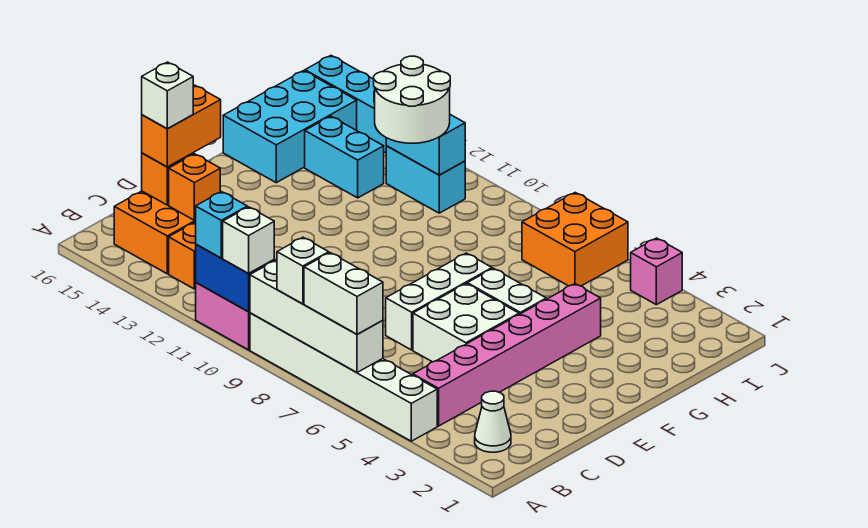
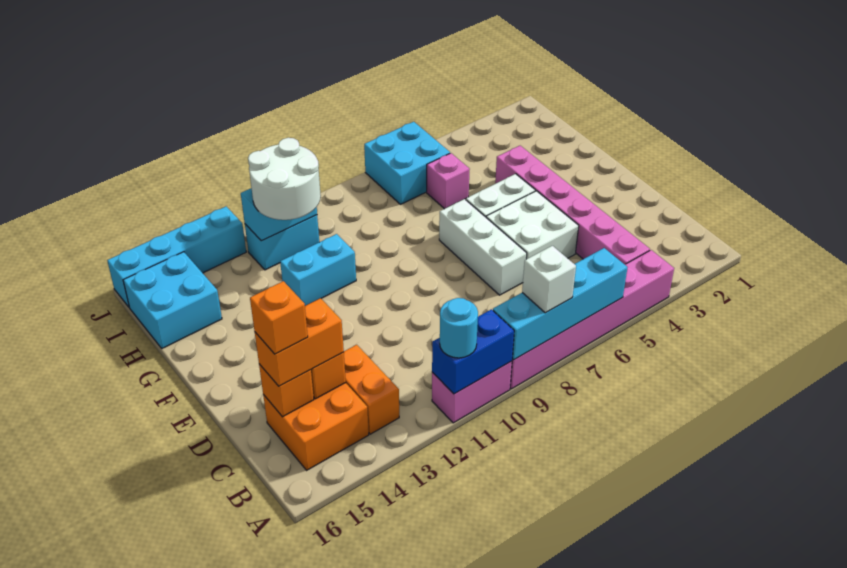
white 1x6 brick [250,313,437,441] -> pink 1x6 brick [510,250,674,389]
white 1x4 brick [250,260,383,373] -> cyan 1x4 brick [493,248,628,360]
white 1x2 brick [304,253,383,334] -> none
white 1x1 brick [223,207,274,274] -> none
cyan 1x1 brick [196,192,247,258] -> cyan 1x1 round brick [440,298,478,358]
white 1x1 cone [475,391,511,452] -> none
orange 1x2 brick [142,85,221,167] -> orange 1x2 brick turned to [255,298,344,386]
white 1x1 brick [142,62,193,129] -> orange 1x1 brick [250,281,308,354]
cyan 2x3 brick [223,71,357,183] -> cyan 2x2 brick [123,252,222,348]
cyan 1x2 brick [305,116,384,198] -> cyan 1x2 brick moved to [280,234,356,306]
orange 2x2 brick [522,193,628,286] -> cyan 2x2 brick [364,122,450,204]
pink 1x1 brick [631,238,682,305] -> pink 1x1 brick moved to [427,153,470,209]

